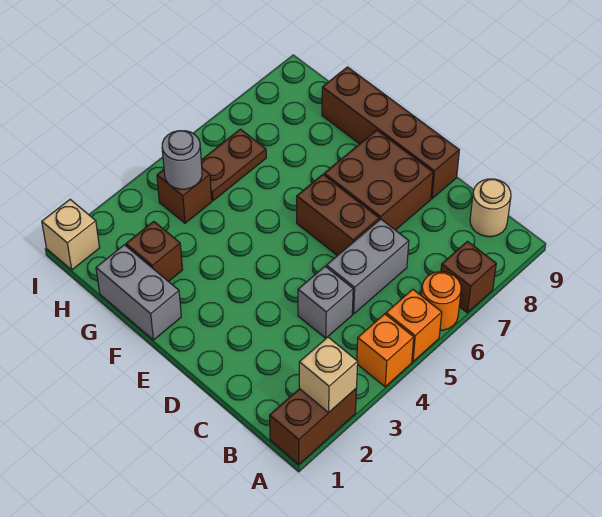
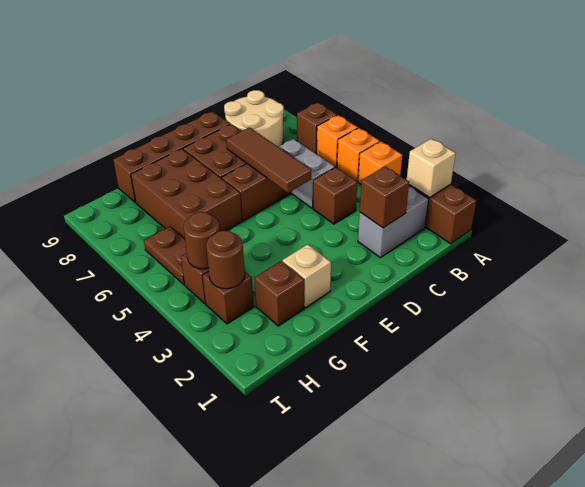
orange 1x1 round brick [421,272,461,330] -> orange 1x1 brick [317,115,358,167]
tan 1x1 round brick [470,179,511,237] -> tan 2x2 round brick [224,90,284,147]
none -> brown 1x1 brick [360,166,409,228]
grey 1x1 brick [298,266,353,338] -> brown 1x1 brick [313,167,357,224]
none -> brown 1x3 tile [226,127,311,193]
grey 1x2 brick [96,245,181,340] -> grey 1x2 brick moved to [358,187,429,258]
none -> brown 2x3 brick [131,149,242,239]
none -> brown 1x1 brick [203,272,254,324]
none -> brown 1x1 round brick [206,231,245,289]
grey 1x1 round brick [162,131,202,189] -> brown 1x1 round brick [183,212,220,269]
tan 1x1 brick [42,200,100,270] -> tan 1x1 brick moved to [282,244,331,308]

